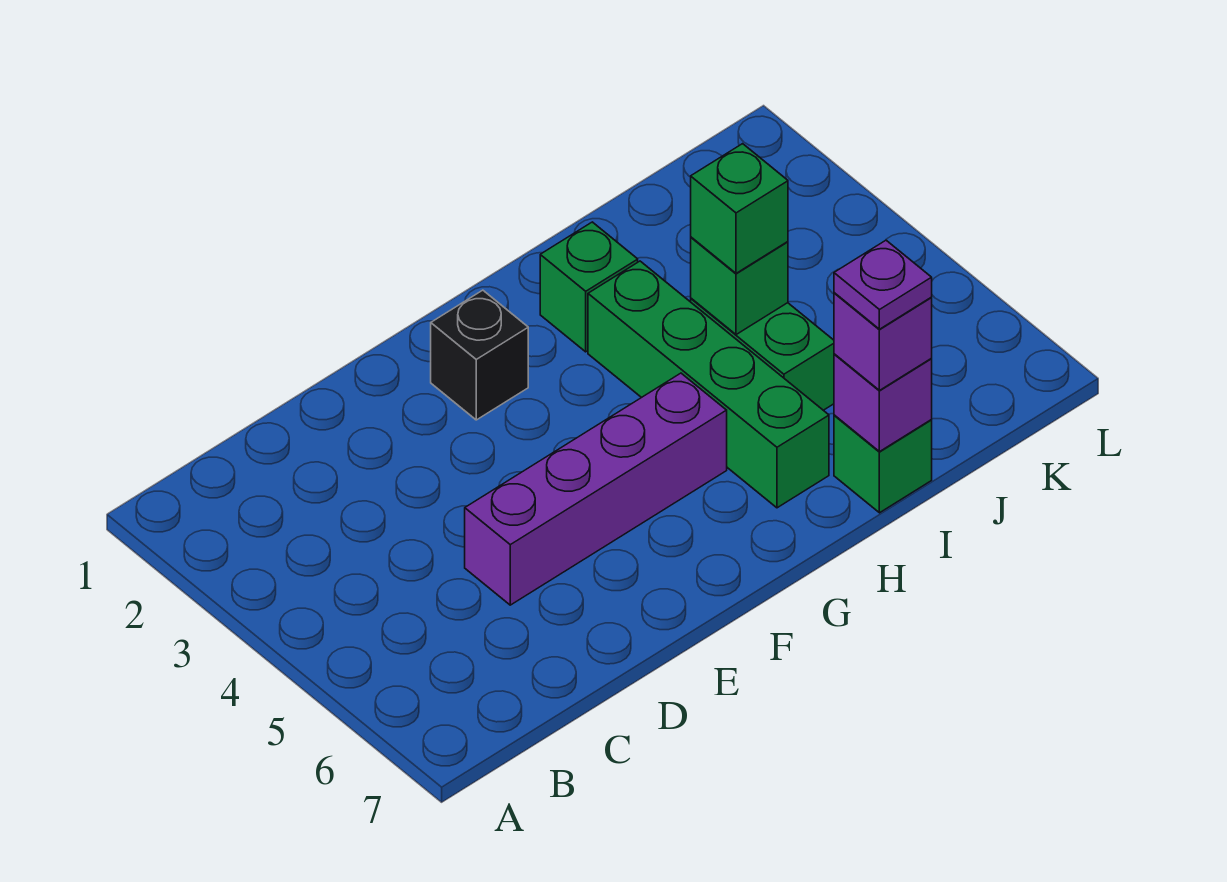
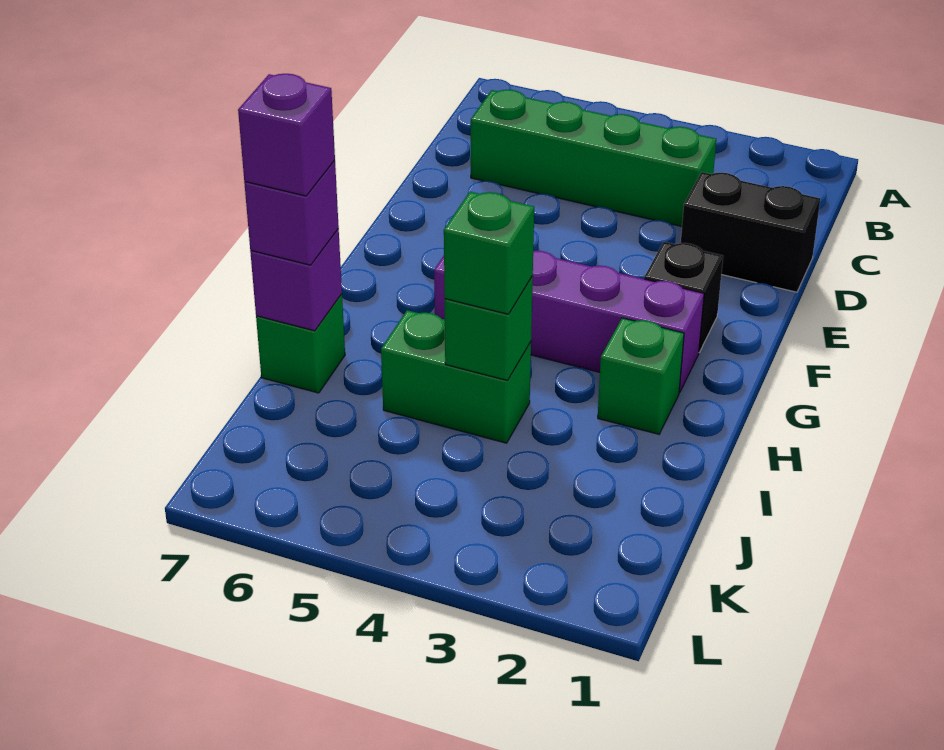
none -> black 1x2 brick [681,172,820,292]
purple 1x4 brick [465,373,727,605] -> purple 1x4 brick turned to [434,251,704,393]
green 1x4 brick [588,261,829,508] -> green 1x4 brick moved to [471,90,716,226]
purple 1x1 plate [834,240,932,329] -> purple 1x1 brick [238,74,335,196]

